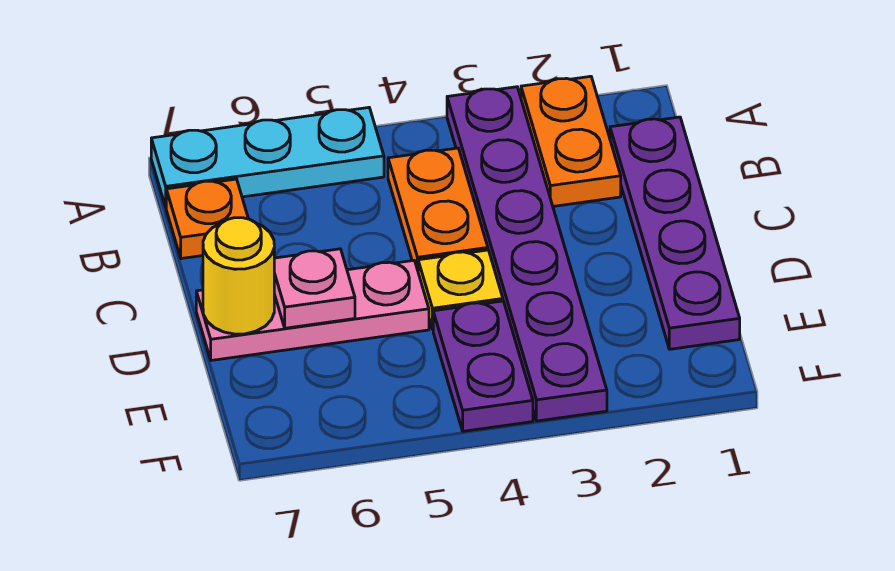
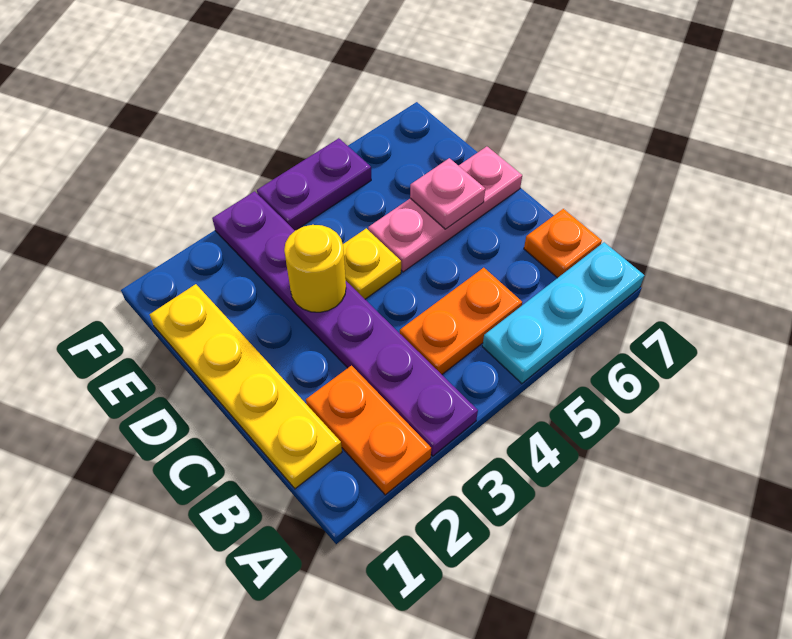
purple 1x4 plate [610,117,740,349] -> yellow 1x4 plate [150,284,342,489]
orange 1x2 plate [388,148,488,270] -> orange 1x2 plate turned to [400,268,522,374]
yellow 1x1 round brick [203,218,274,334] -> yellow 1x1 round brick moved to [284,225,346,312]
purple 1x2 plate [433,301,533,431] -> purple 1x2 plate turned to [257,138,371,230]

